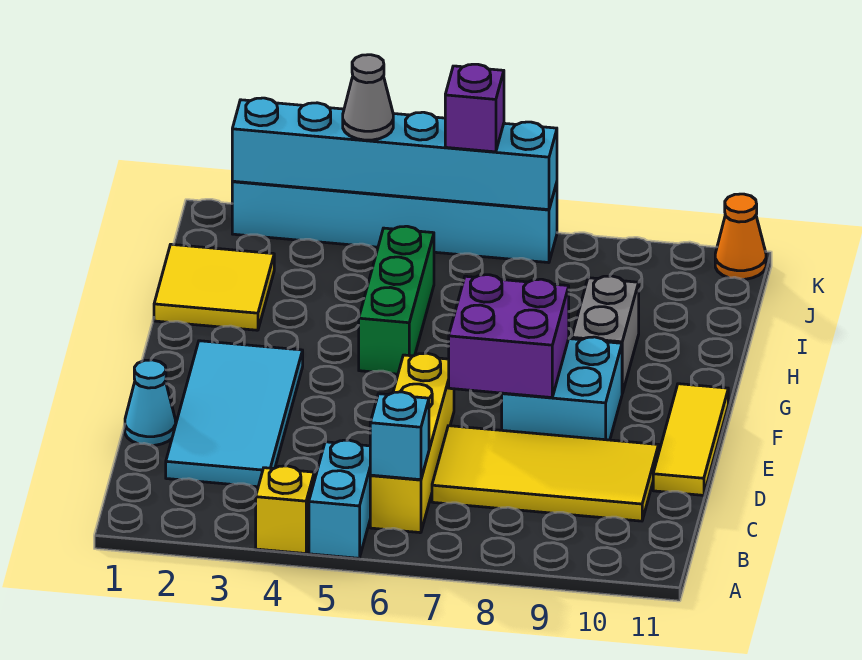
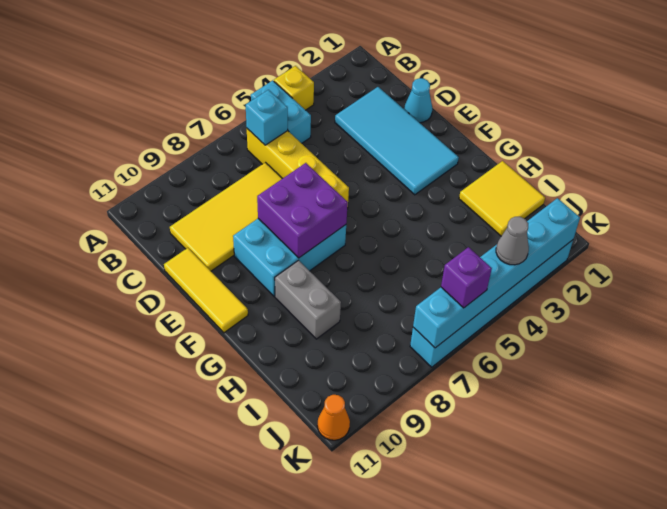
cyan 2x2 brick [502,337,622,440] -> cyan 2x3 brick [233,219,346,296]
green 1x3 brick [359,226,434,374] -> none

